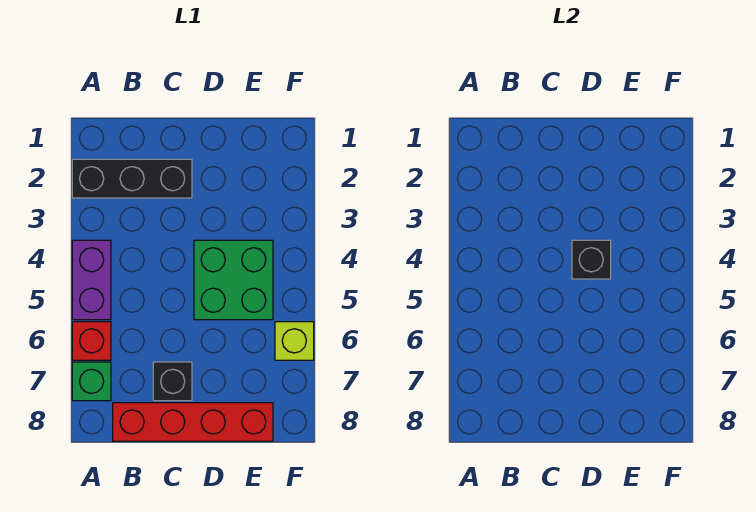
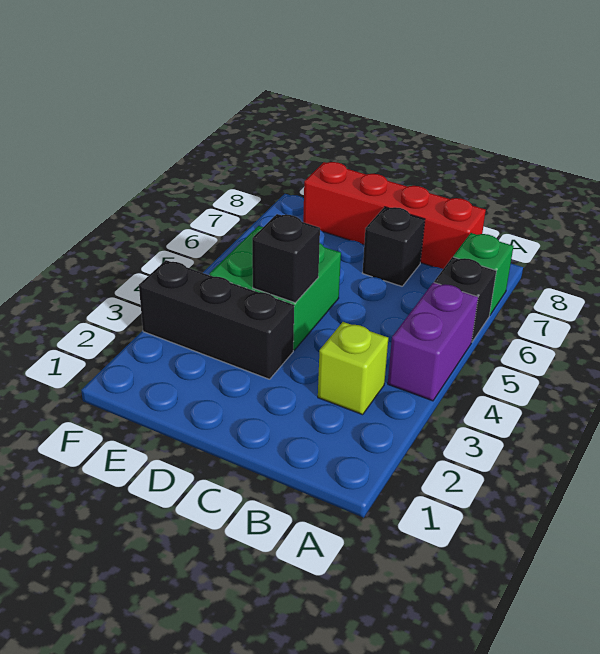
black 1x3 brick [72,159,192,198] -> black 1x3 brick moved to [139,260,294,379]
red 1x1 brick [72,322,111,360] -> black 1x1 brick [434,257,496,342]
lime 1x1 brick [275,322,314,360] -> lime 1x1 brick moved to [318,322,388,415]

